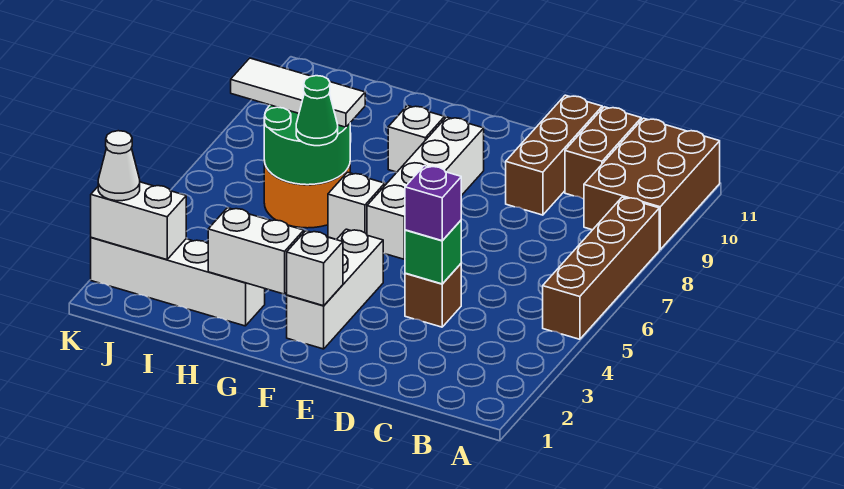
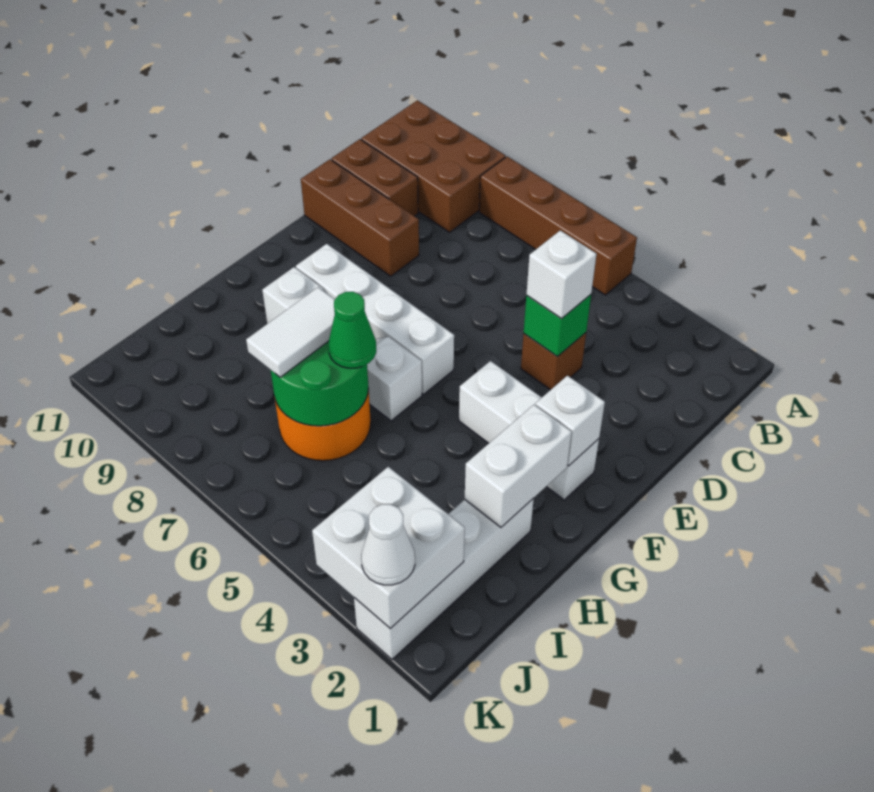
purple 1x1 brick [405,166,461,241] -> white 1x1 brick [526,230,596,319]
white 1x3 tile [231,58,365,127] -> white 1x2 tile [246,287,335,377]
white 1x2 brick [91,182,186,260] -> white 2x2 brick [312,467,465,629]

